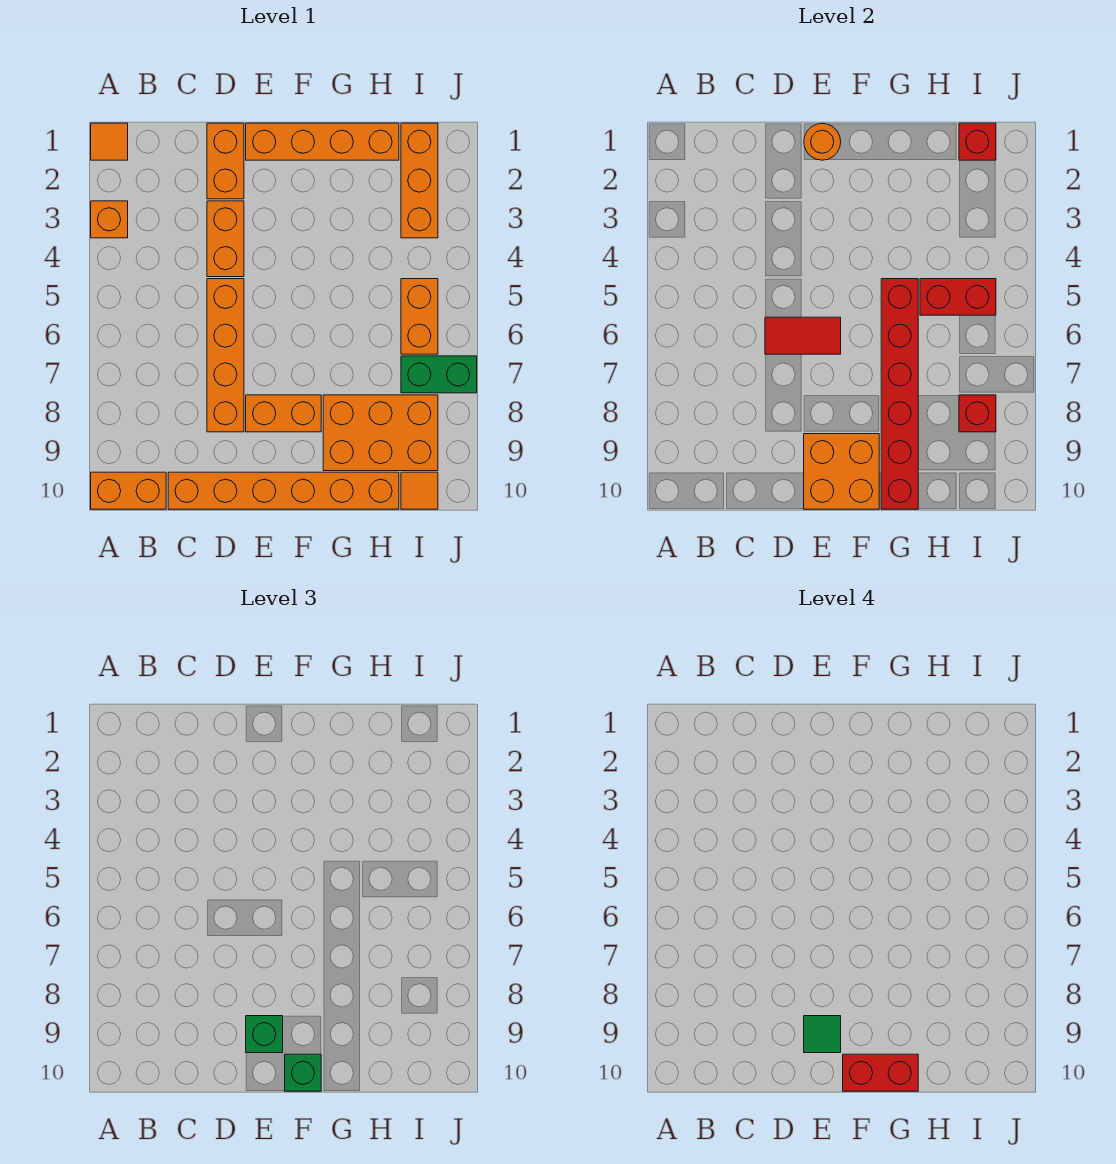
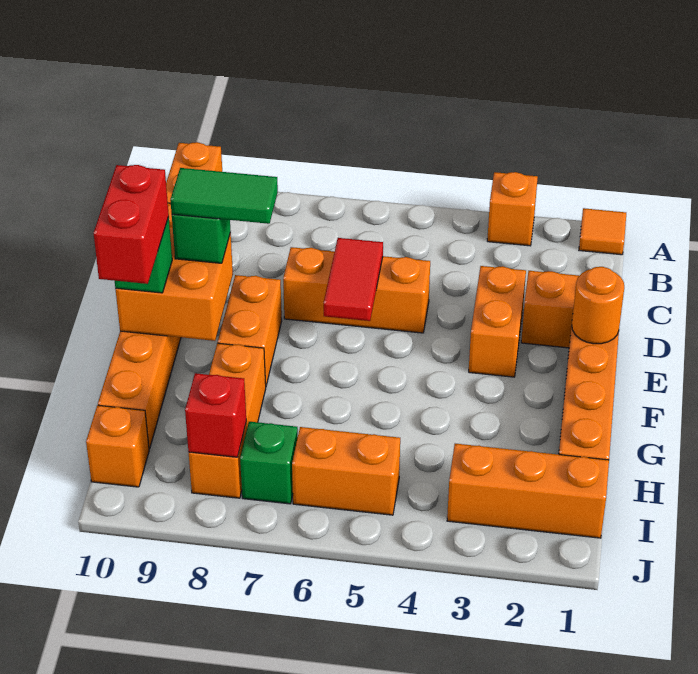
orange 1x2 brick [207,201,244,277] -> orange 1x2 brick turned to [469,266,526,377]
orange 1x4 brick [207,279,244,432] -> orange 1x3 brick [283,247,430,333]
green 1x1 tile [804,1016,841,1053] -> green 1x2 tile [170,168,278,224]
red 1x6 brick [881,279,918,509] -> none
orange 2x3 brick [323,395,438,471] -> orange 1x3 brick [189,343,266,498]
red 1x2 brick [920,279,996,315] -> none
red 1x1 brick [959,123,996,160] -> none
green 1x2 brick [401,356,477,393] -> green 1x1 brick [240,422,298,504]
orange 1x1 tile [401,472,438,509] -> orange 1x1 brick [86,405,149,487]

